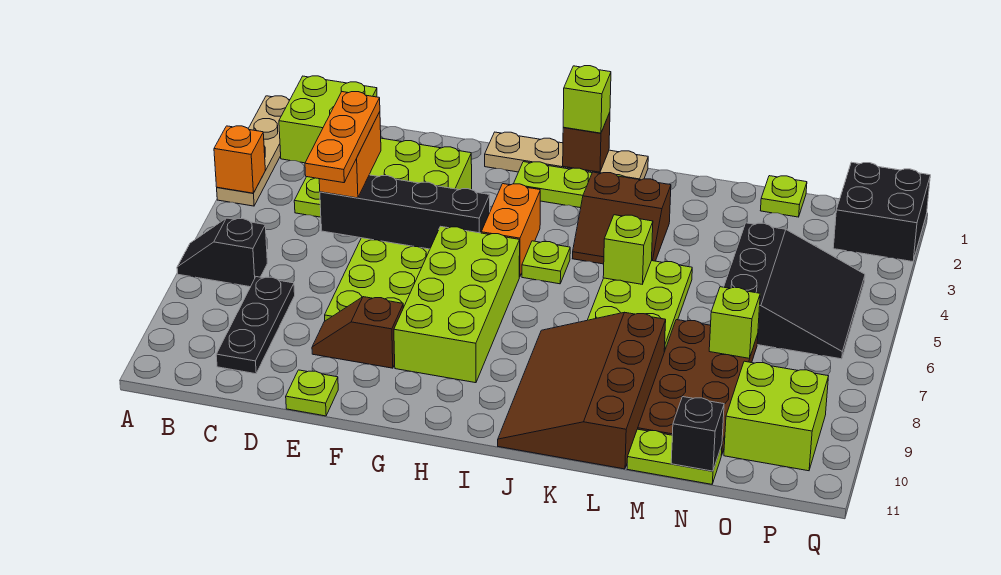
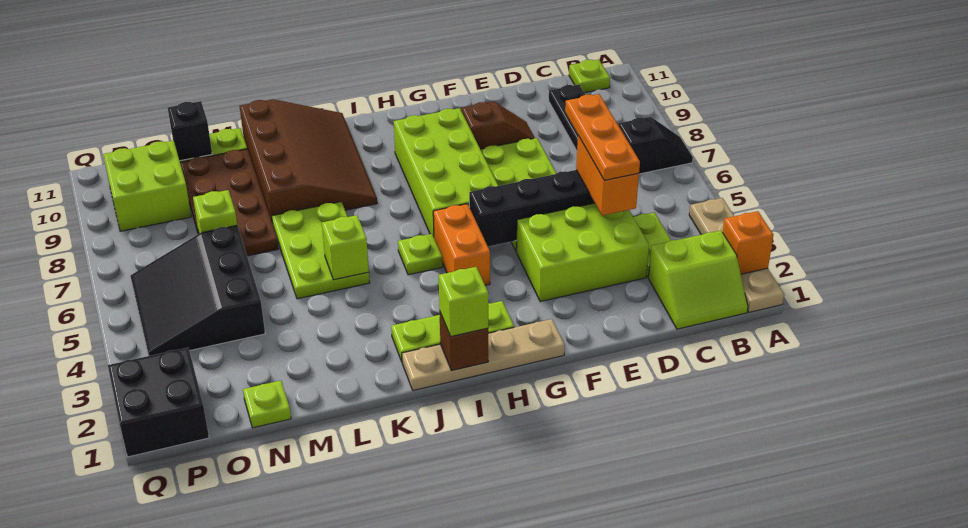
orange 1x1 brick [214,126,265,193] -> orange 1x1 brick moved to [723,211,773,274]
lime 2x2 brick [279,76,377,163] -> lime 2x2 slope [648,230,748,329]
lime 1x1 plate [286,370,338,416] -> lime 1x1 plate moved to [569,59,610,93]
brown 2x2 slope [572,172,671,264] -> none

